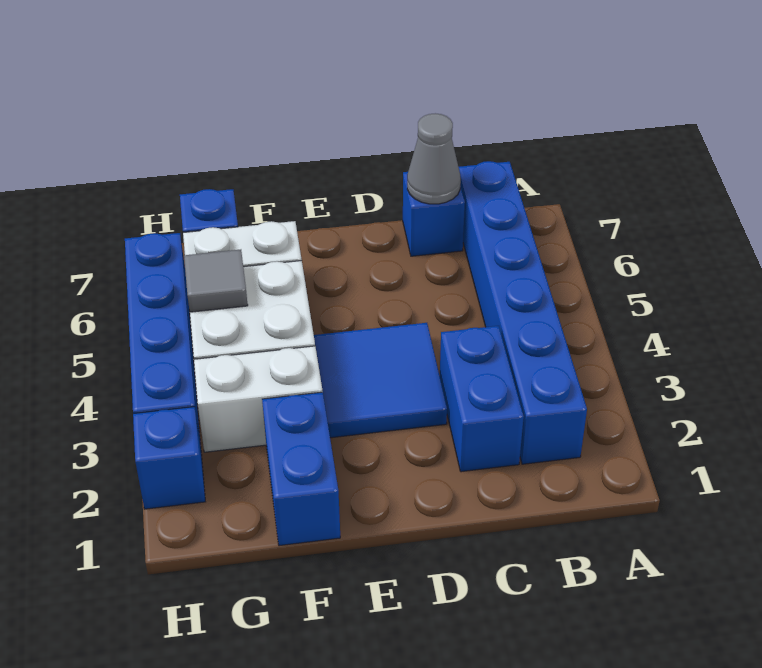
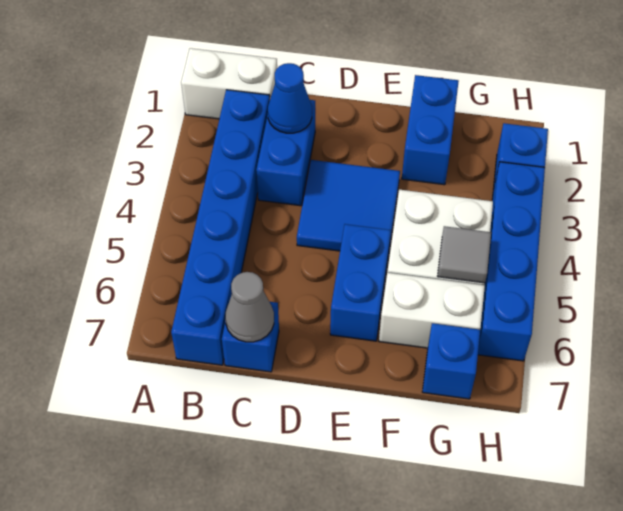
none -> blue 1x1 cone [268,63,312,133]
none -> blue 1x2 brick [330,224,391,341]
white 1x2 brick [194,346,323,452] -> white 1x2 brick moved to [181,48,277,119]

